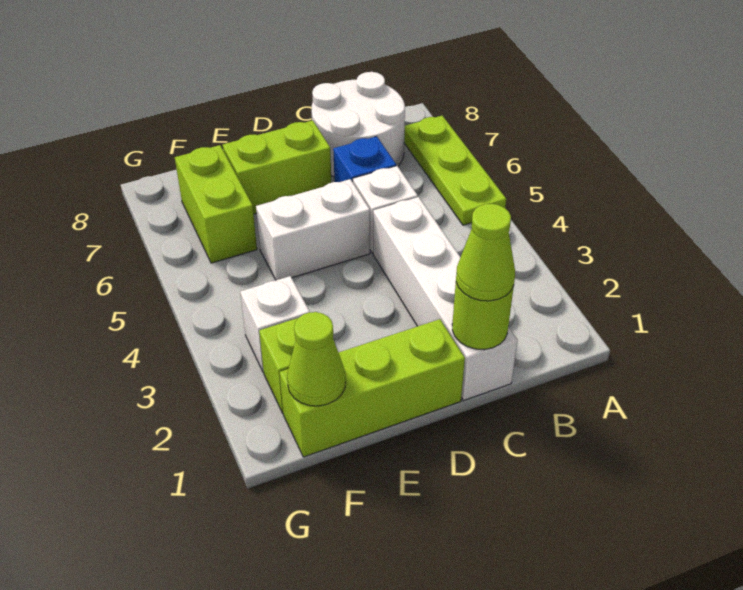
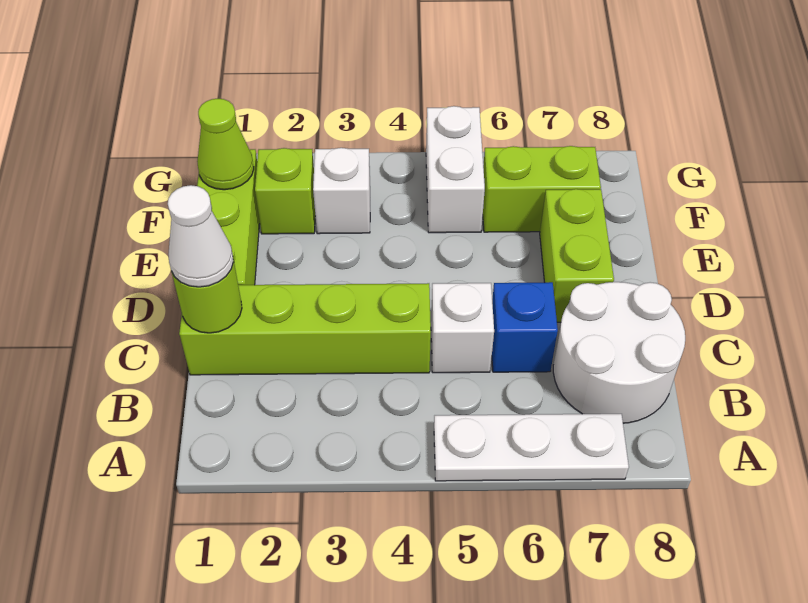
lime 1x3 plate [404,116,506,225] -> white 1x3 plate [434,414,629,481]
white 1x4 brick [373,197,518,401] -> lime 1x4 brick [179,283,431,375]
lime 1x1 cone [456,204,515,301] -> white 1x1 cone [168,185,233,287]
white 1x2 brick [256,179,370,280] -> white 1x2 brick moved to [426,106,485,233]

